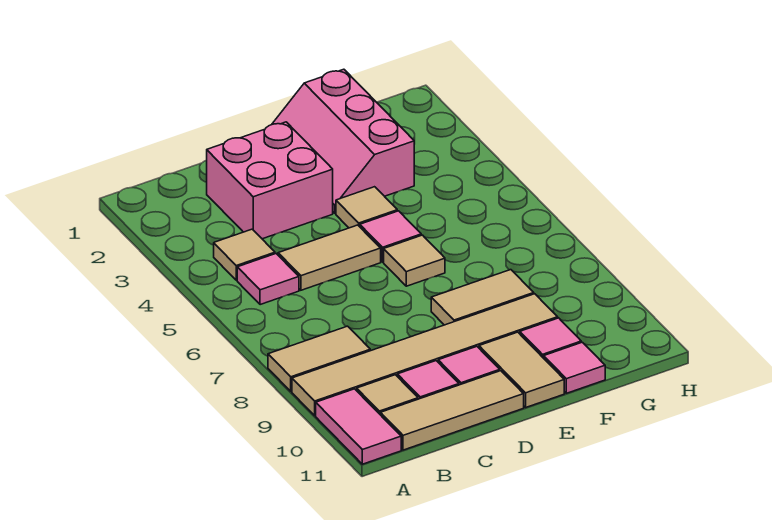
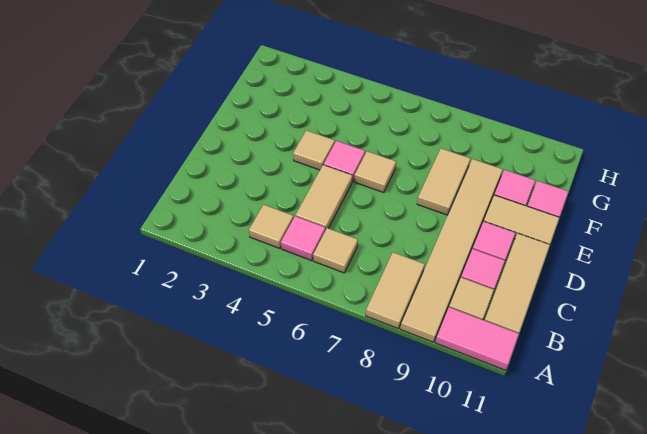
none -> tan 1x1 tile [313,228,358,273]
pink 2x2 brick [207,122,333,239] -> none
pink 2x3 slope [272,69,414,213] -> none

